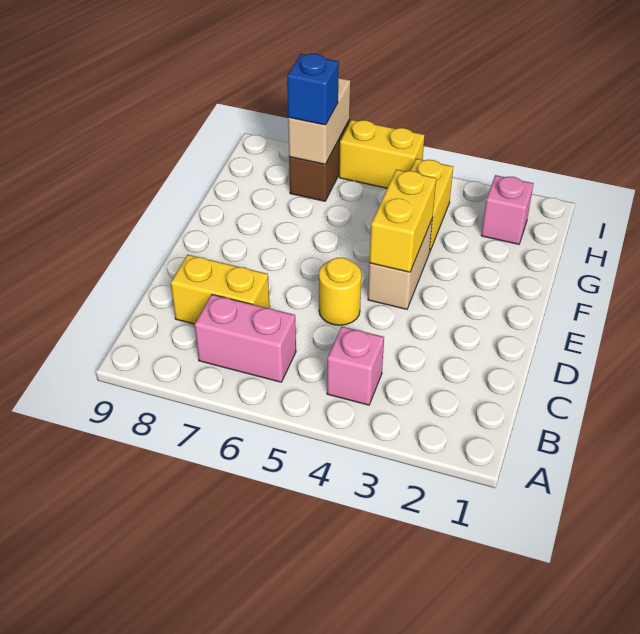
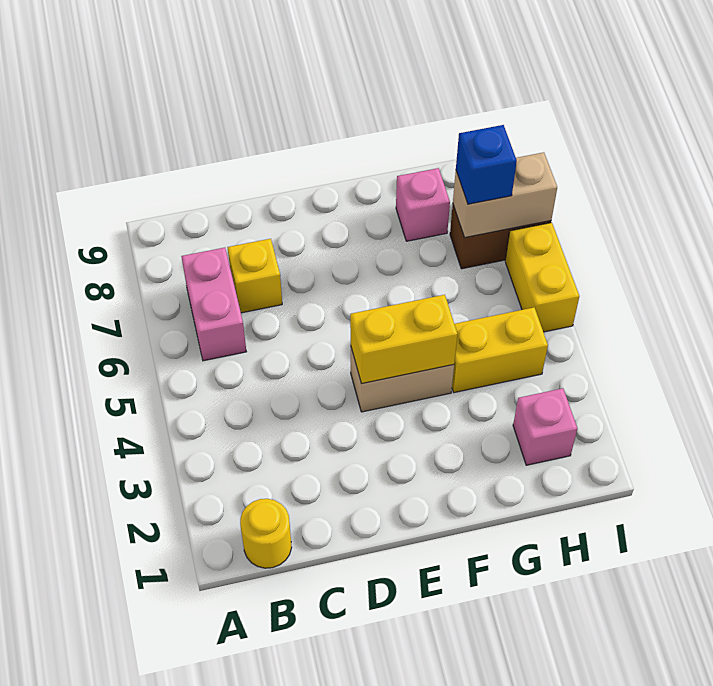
pink 1x1 brick [327,327,384,405] -> pink 1x1 brick moved to [396,168,450,241]
yellow 1x2 brick [171,255,270,324] -> yellow 1x1 brick [227,239,282,313]
yellow 1x1 round brick [319,258,361,325] -> yellow 1x1 round brick moved to [240,499,292,568]

